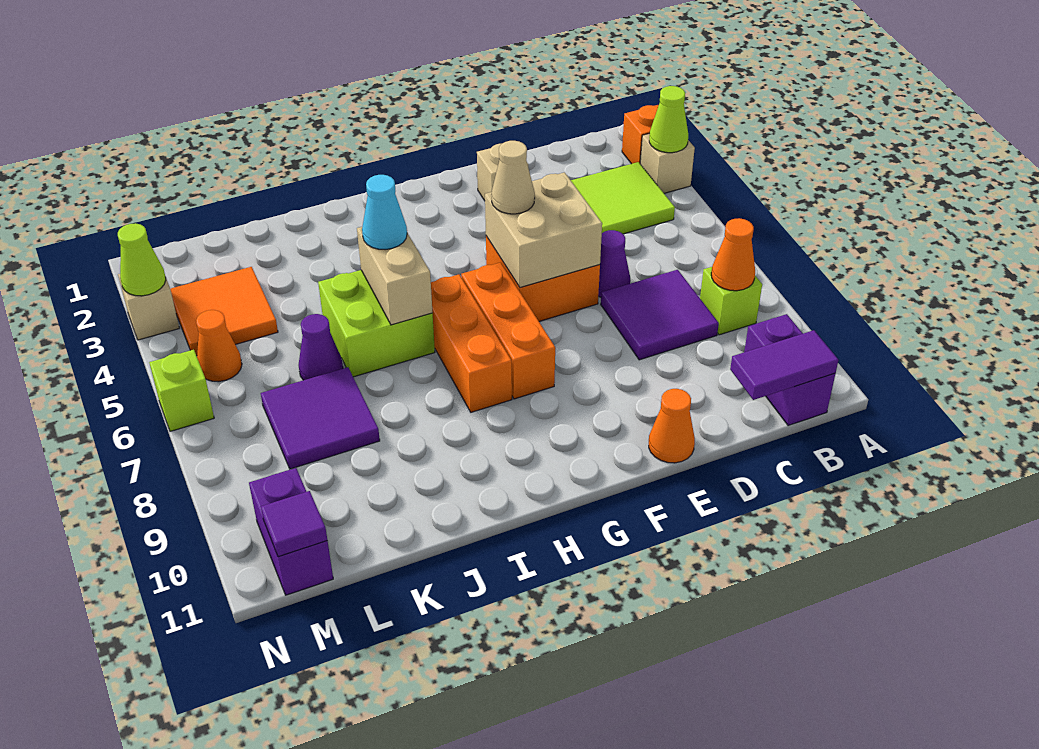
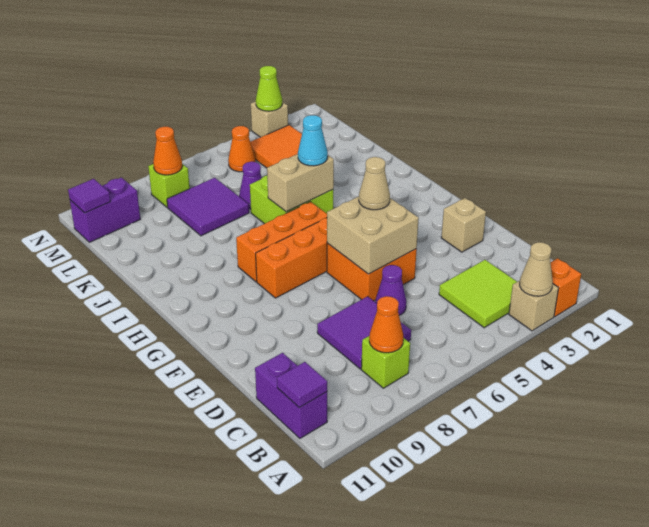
lime 1x1 cone [649,86,688,153] -> tan 1x1 cone [520,242,553,296]
purple 1x2 brick [744,314,835,426] -> purple 1x2 brick turned to [255,353,327,438]
purple 1x2 tile [730,330,838,400] -> purple 1x1 tile [277,362,327,408]
orange 1x1 cone [649,389,695,463] -> orange 1x1 cone moved to [153,127,182,175]
lime 1x1 brick [149,350,214,431] -> lime 1x1 brick moved to [148,164,190,207]

